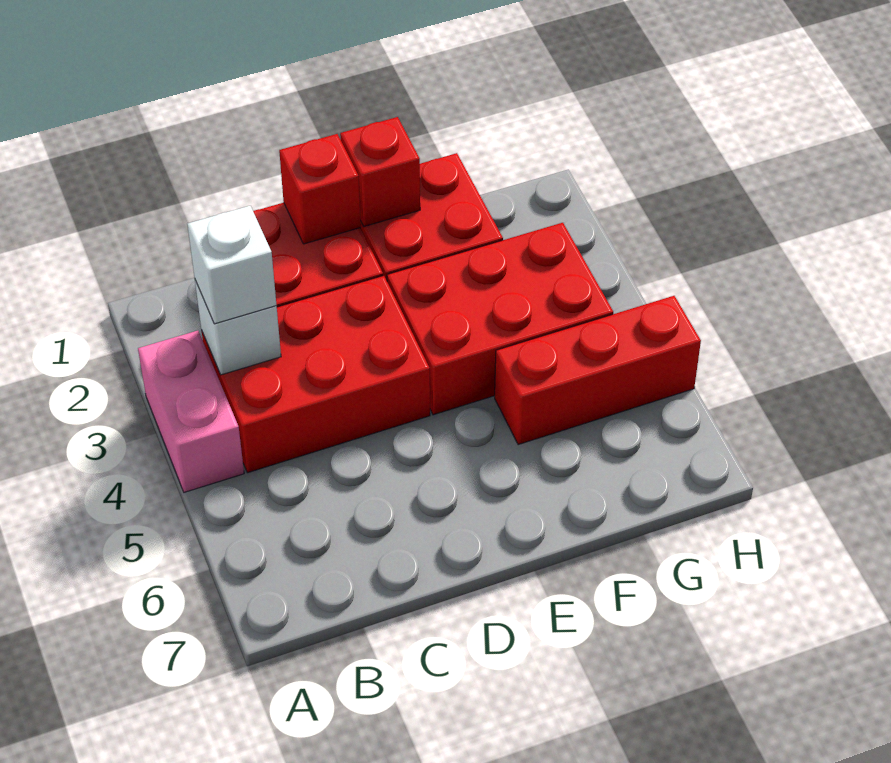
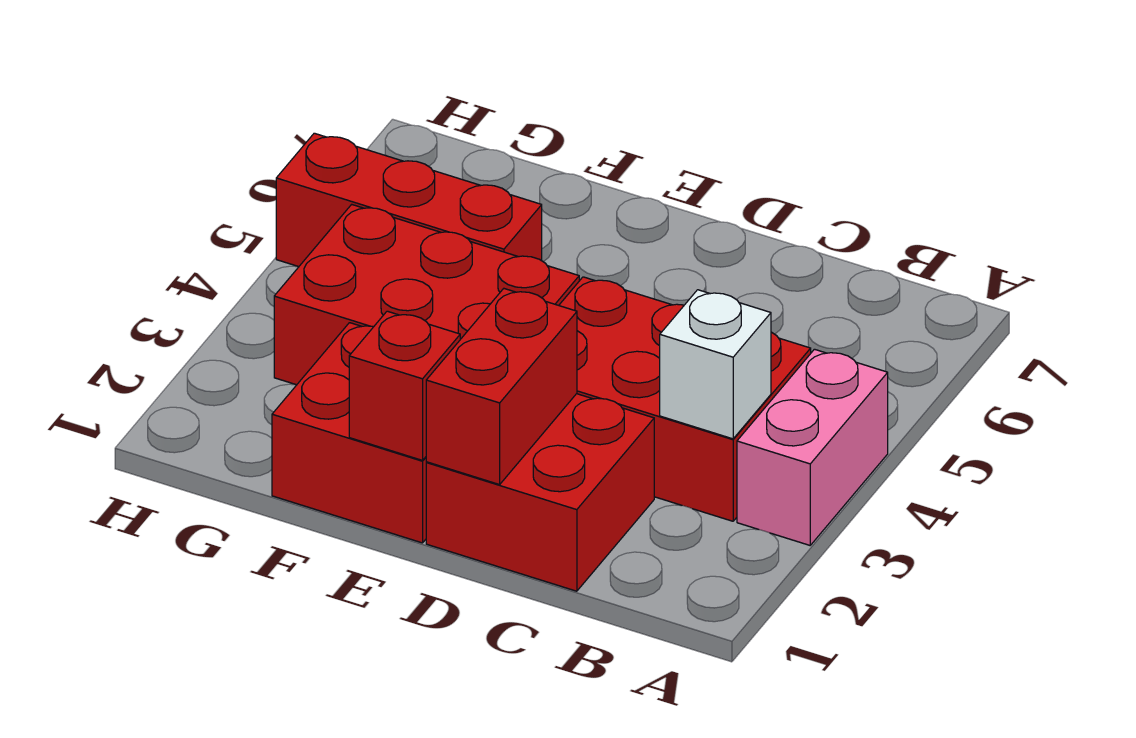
white 1x1 brick [187,206,277,324] -> none
red 1x1 brick [279,134,361,244] -> red 1x2 brick [426,289,577,485]

